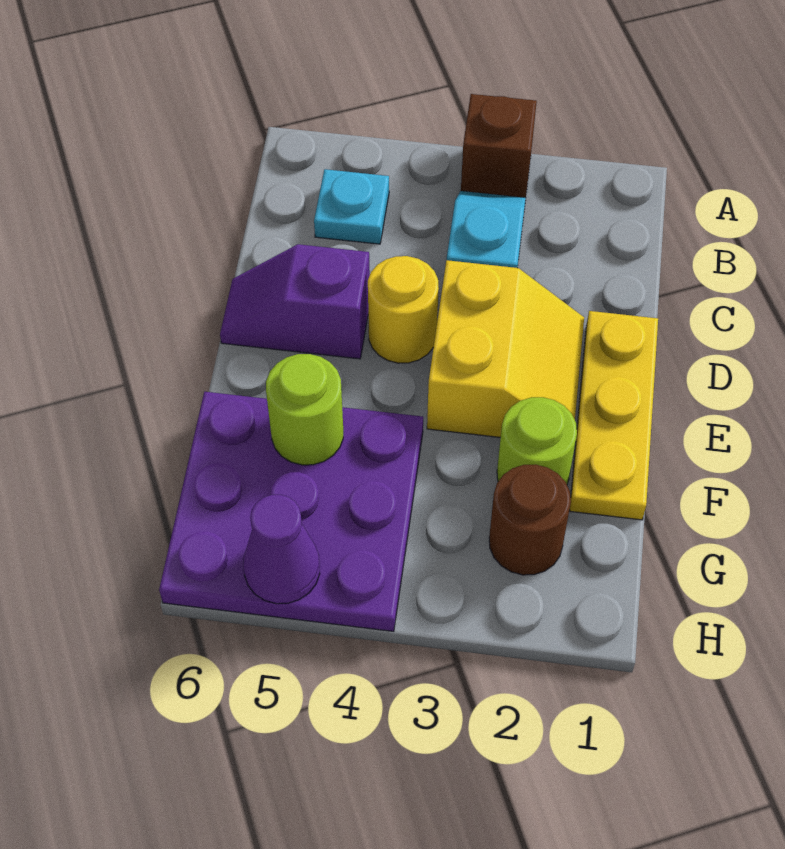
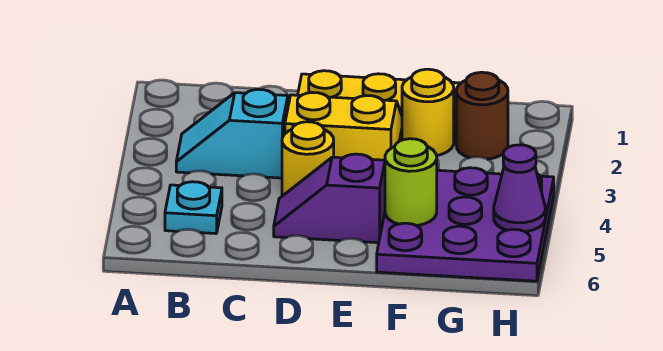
brown 1x1 brick [461,94,537,198] -> none
purple 1x2 slope [220,244,370,359] -> purple 1x2 slope turned to [274,154,385,243]
lime 1x1 round brick [497,397,577,484] -> yellow 1x1 round brick [402,69,454,156]

